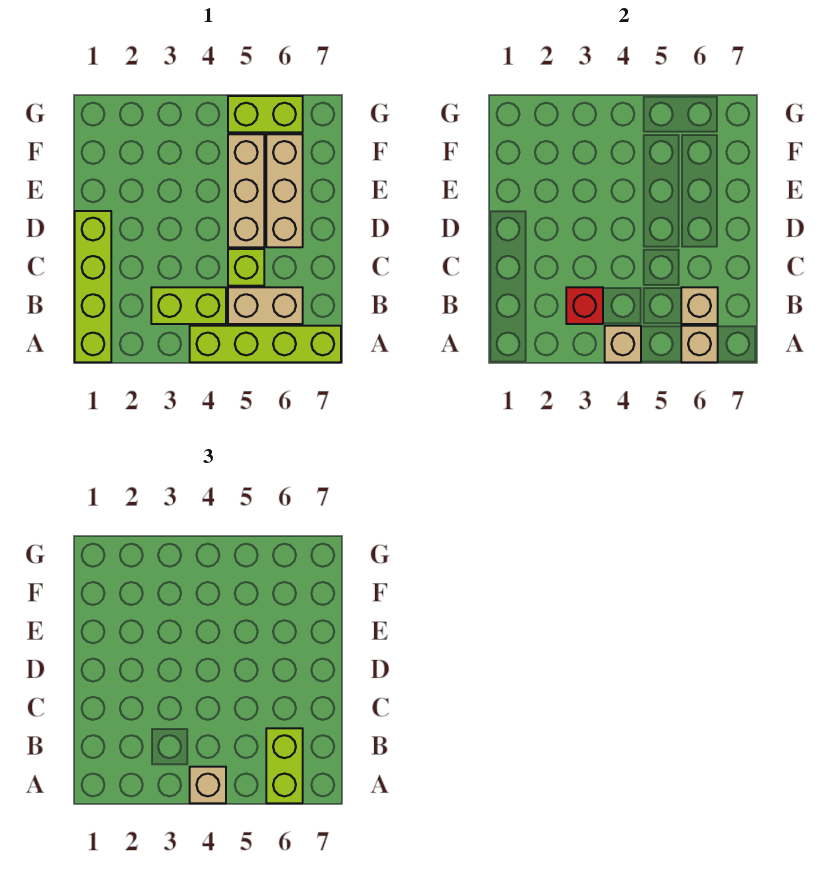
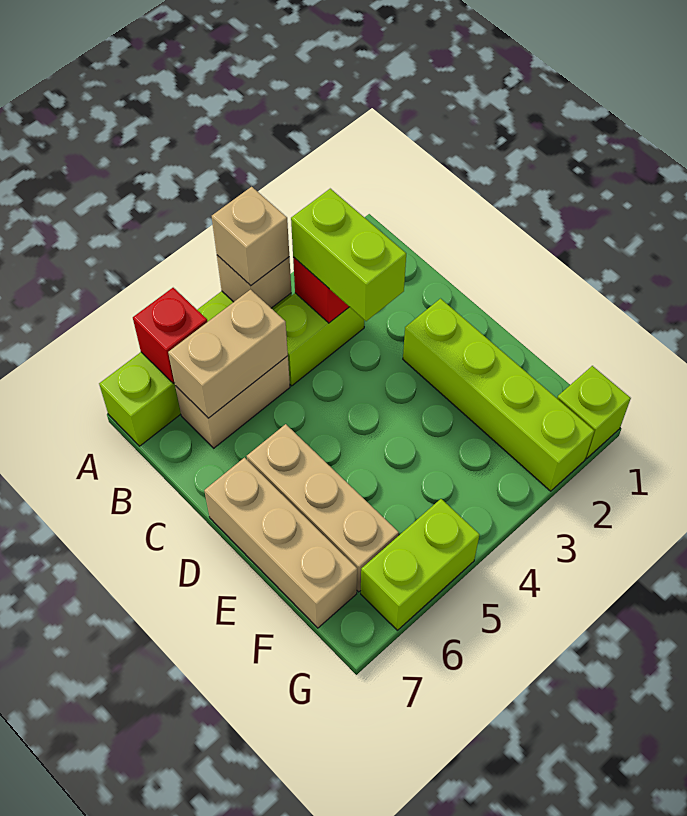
lime 1x4 brick [75,211,111,362] -> lime 1x4 brick moved to [403,299,594,491]
tan 1x1 brick [681,326,718,362] -> red 1x1 brick [133,288,207,383]
lime 1x2 brick [266,728,303,803] -> lime 1x2 brick moved to [291,189,406,321]
tan 1x1 brick [681,287,718,324] -> tan 1x2 brick [168,290,288,418]
lime 1x1 brick [228,249,264,286] -> lime 1x1 brick moved to [557,366,631,459]
tan 1x3 brick [228,134,264,247] -> tan 1x3 brick moved to [204,458,357,628]

